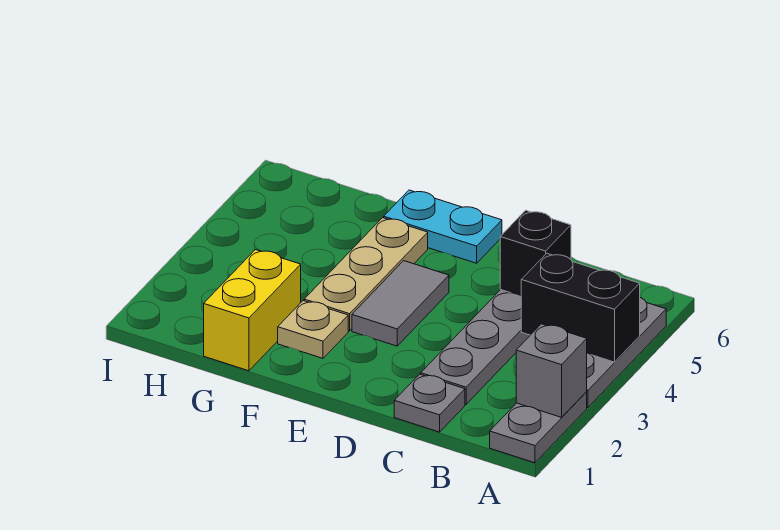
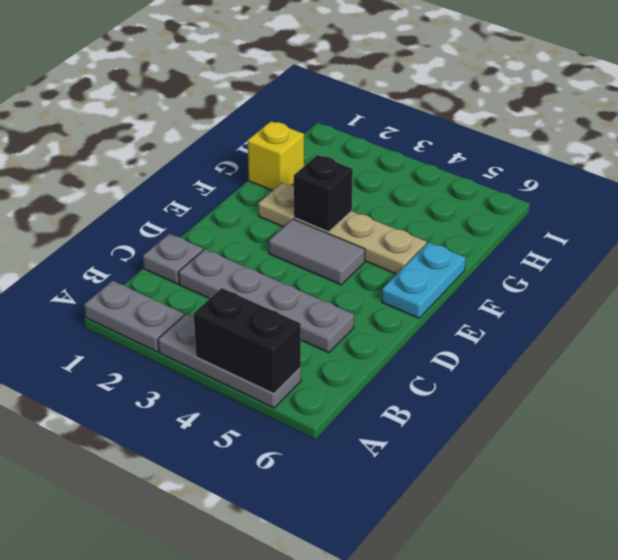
grey 1x1 brick [516,324,587,417] -> none
black 1x2 brick [521,253,640,362] -> black 1x2 brick turned to [194,288,301,394]
black 1x1 brick [500,210,571,296] -> black 1x1 brick moved to [294,155,353,232]
yellow 1x2 brick [204,250,301,371] -> yellow 1x1 brick [248,121,304,191]

